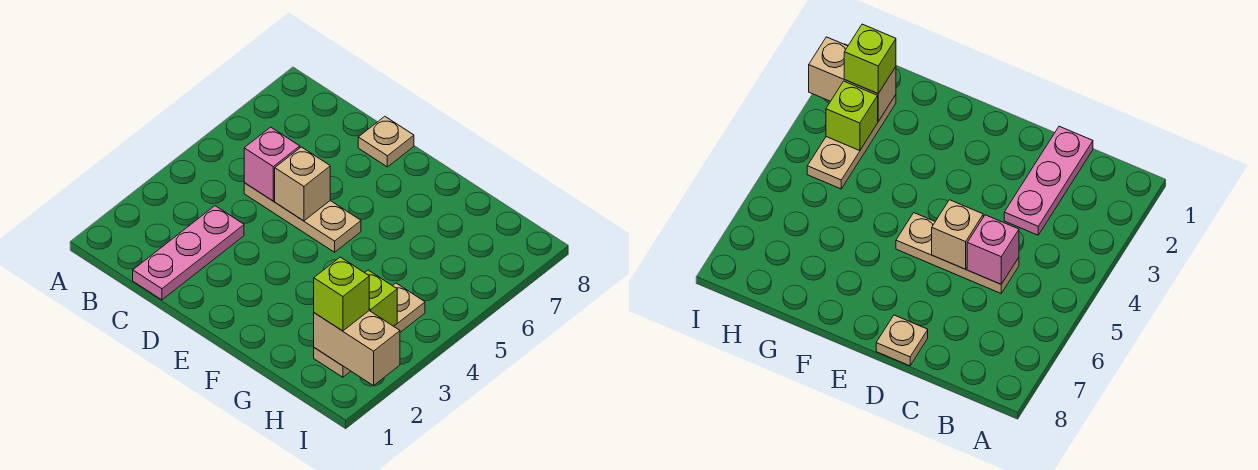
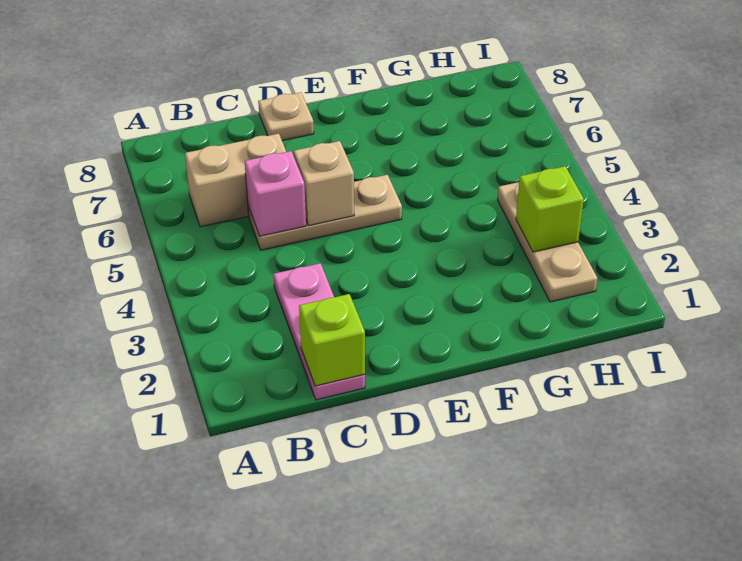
tan 1x2 brick [314,311,400,386] -> tan 1x2 brick moved to [185,134,286,227]
lime 1x1 brick [314,257,369,331] -> lime 1x1 brick moved to [299,294,365,386]

